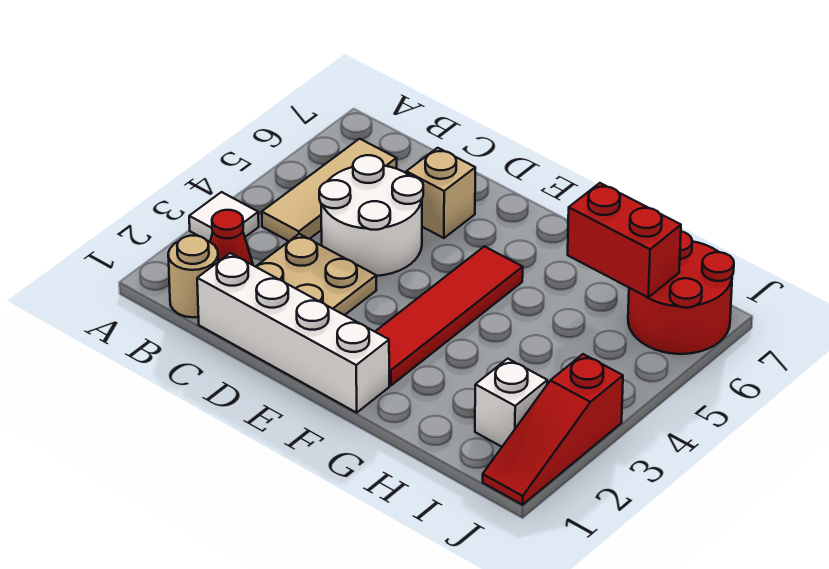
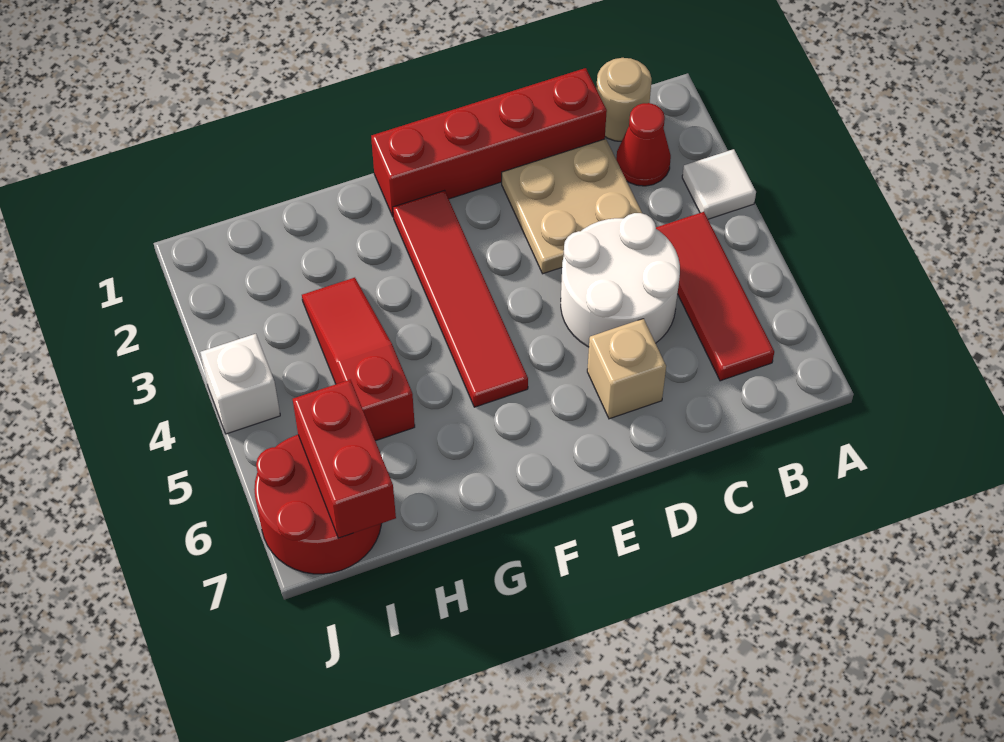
tan 1x3 tile [262,139,397,241] -> red 1x3 tile [656,212,774,381]
white 1x4 brick [197,253,389,413] -> red 1x4 brick [371,68,607,216]
red 1x2 brick [568,183,681,297] -> red 1x2 brick turned to [293,380,396,538]
white 1x1 brick [475,359,547,447] -> white 1x1 brick moved to [200,334,280,434]
red 1x3 slope [483,354,623,505] -> red 1x3 slope moved to [302,278,415,441]

